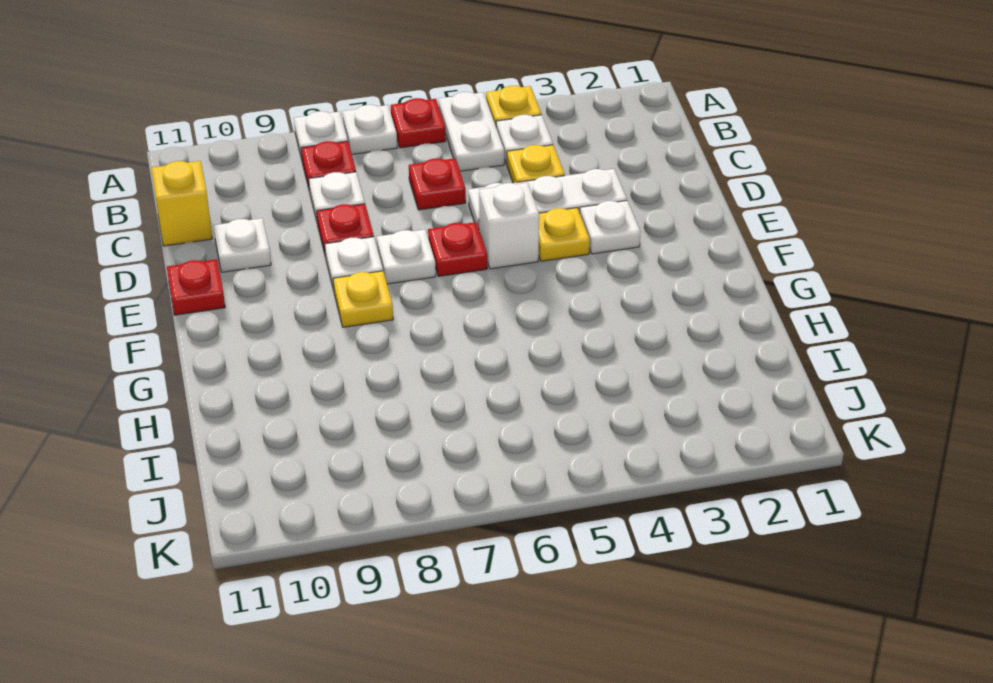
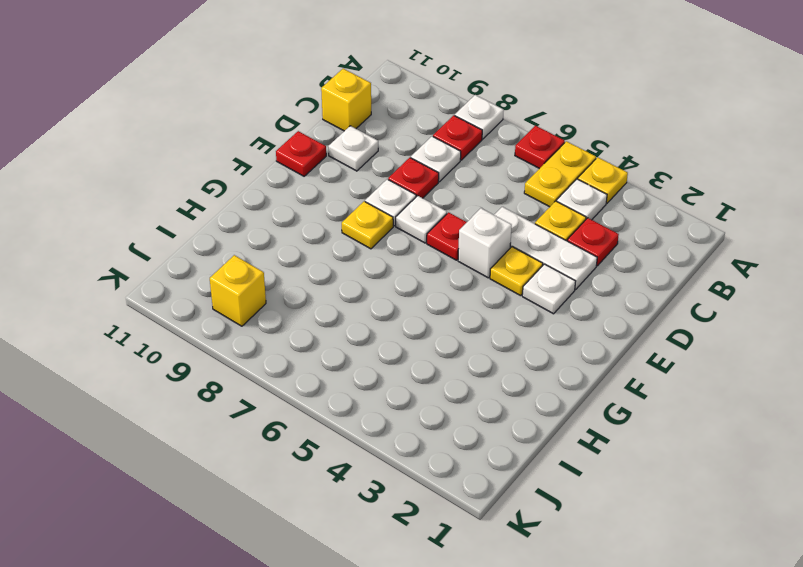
white 1x2 plate [438,92,504,171] -> yellow 1x2 plate [524,141,596,207]
white 1x1 plate [342,105,397,154] -> none
red 1x1 plate [409,158,466,210] -> red 1x1 plate moved to [567,218,619,266]
none -> yellow 1x1 brick [210,255,266,326]

